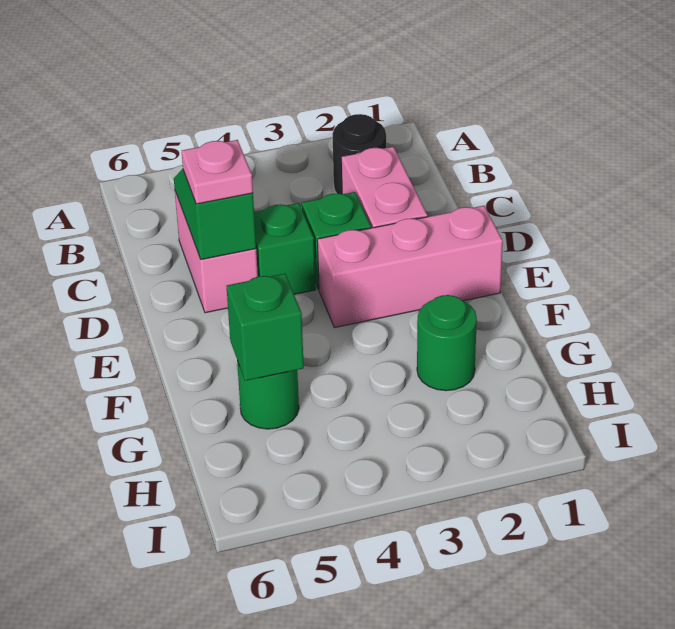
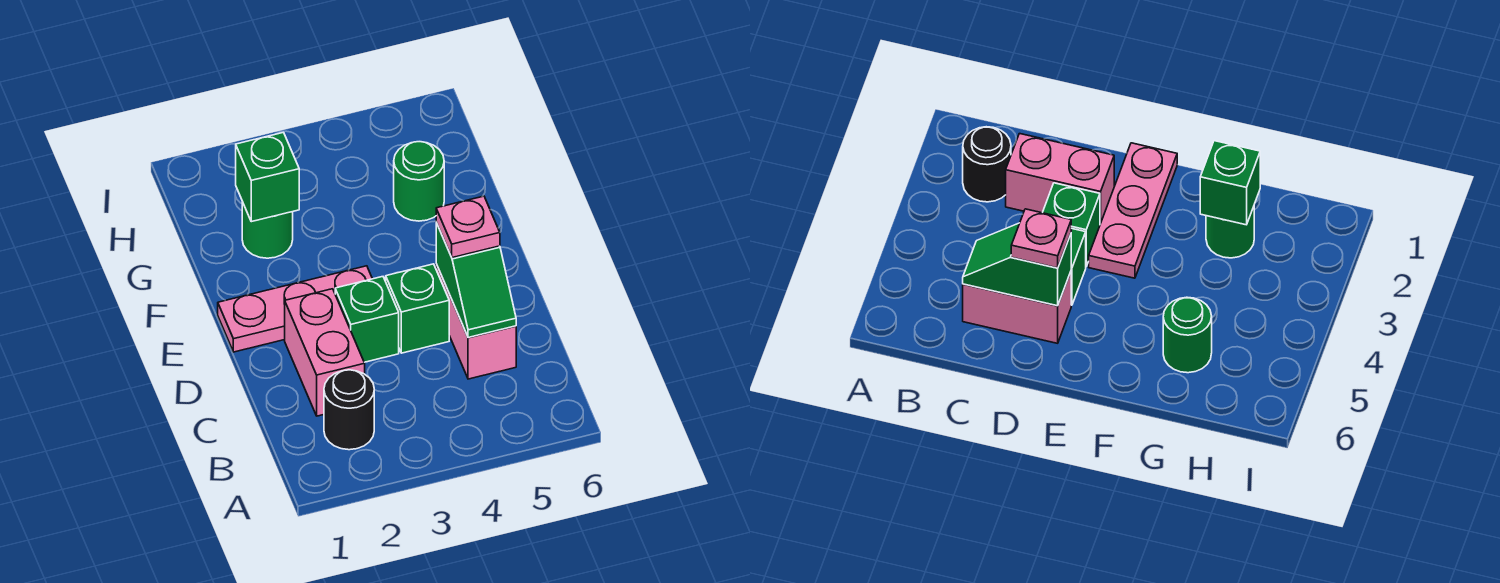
pink 1x3 brick [317,206,503,328] -> pink 1x3 plate [218,266,372,352]
green 1x1 brick [227,274,304,381] -> green 1x1 brick moved to [236,132,299,222]

